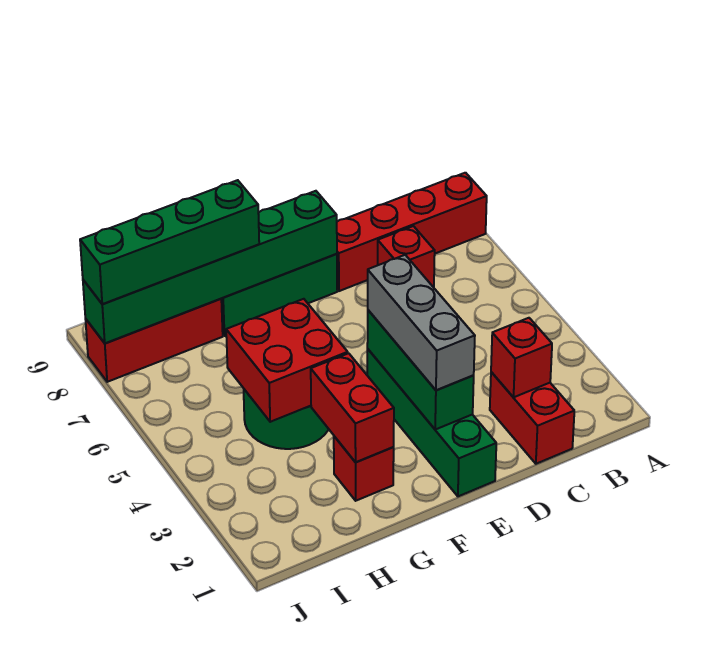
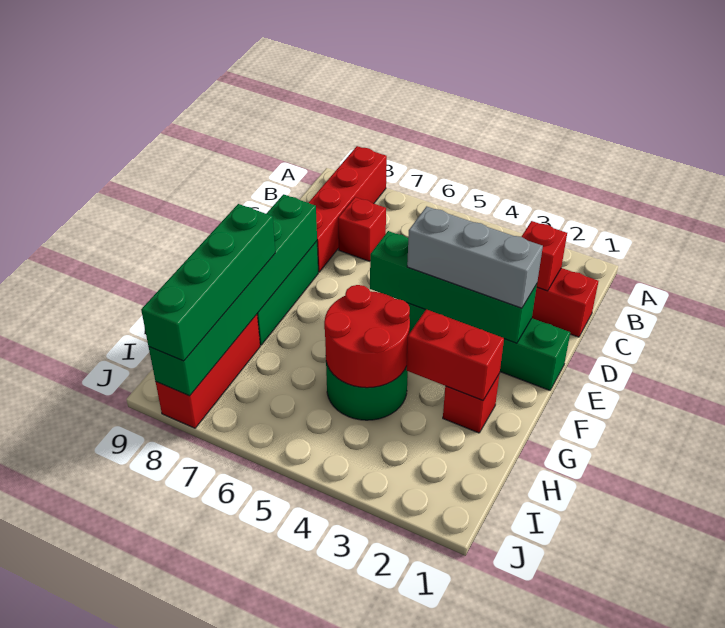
green 1x3 brick [367,310,474,429] -> green 1x4 brick [370,231,537,343]
red 2x2 brick [226,299,348,422] -> red 2x2 round brick [324,285,410,388]

